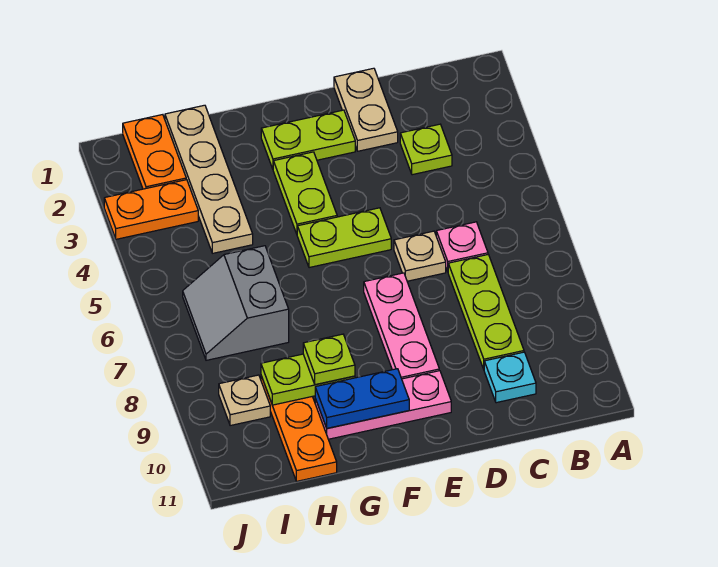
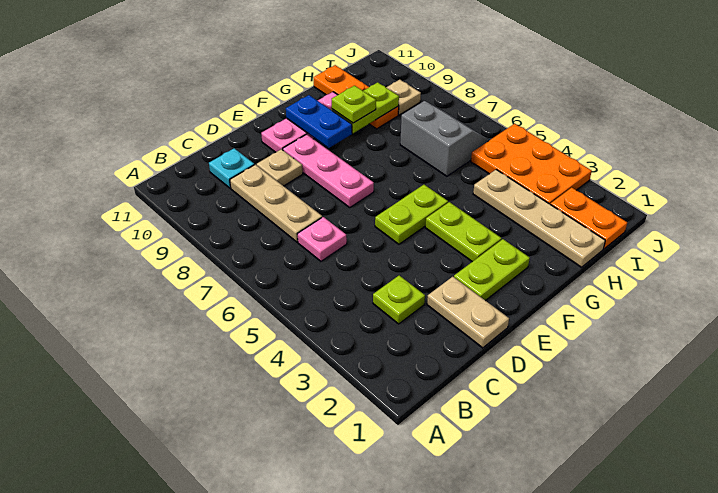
lime 1x3 plate [448,255,524,369] -> tan 1x3 plate [230,165,322,242]
tan 1x1 plate [394,231,446,281] -> tan 1x1 plate moved to [257,149,303,186]
blue 1x2 plate [315,369,409,428] -> blue 1x2 plate turned to [286,95,352,148]
orange 1x2 plate [104,180,198,239] -> orange 2x3 plate [471,124,592,204]

